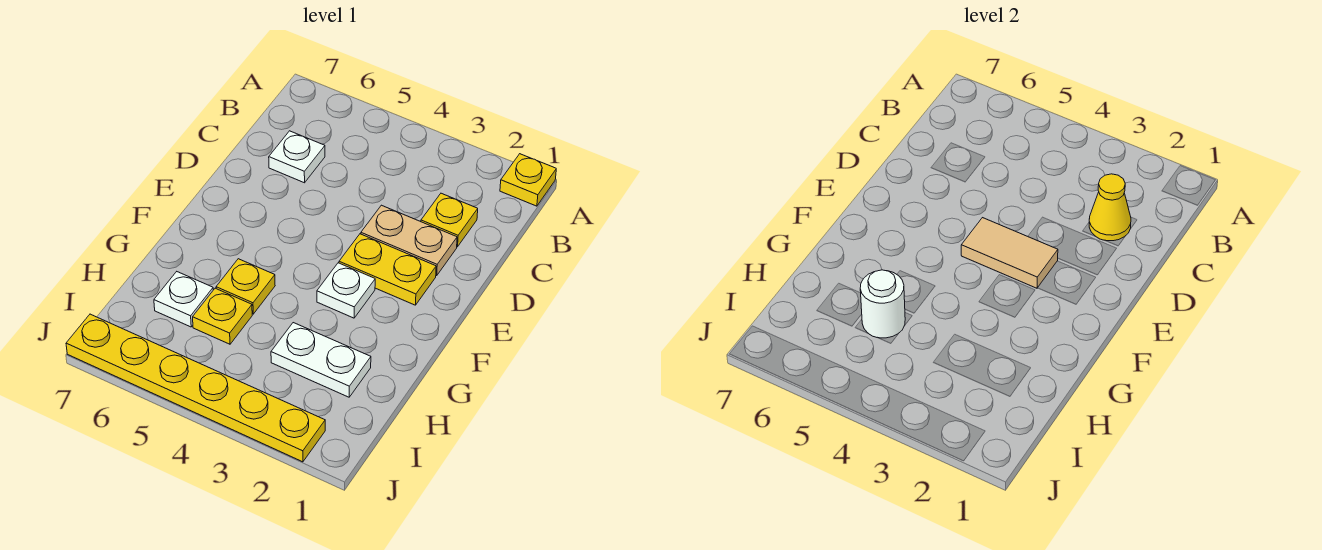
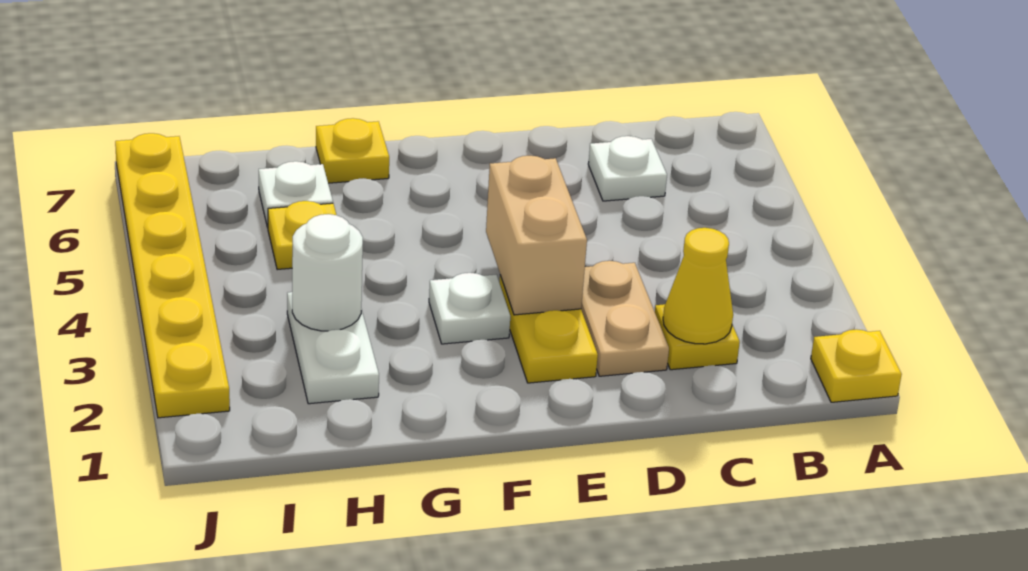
tan 1x2 tile [961,218,1058,288] -> tan 1x2 brick [486,156,587,315]
yellow 1x1 plate [216,259,275,314] -> yellow 1x1 plate moved to [316,118,389,183]
white 1x1 round brick [860,270,905,338] -> white 1x1 round brick moved to [292,214,363,331]

